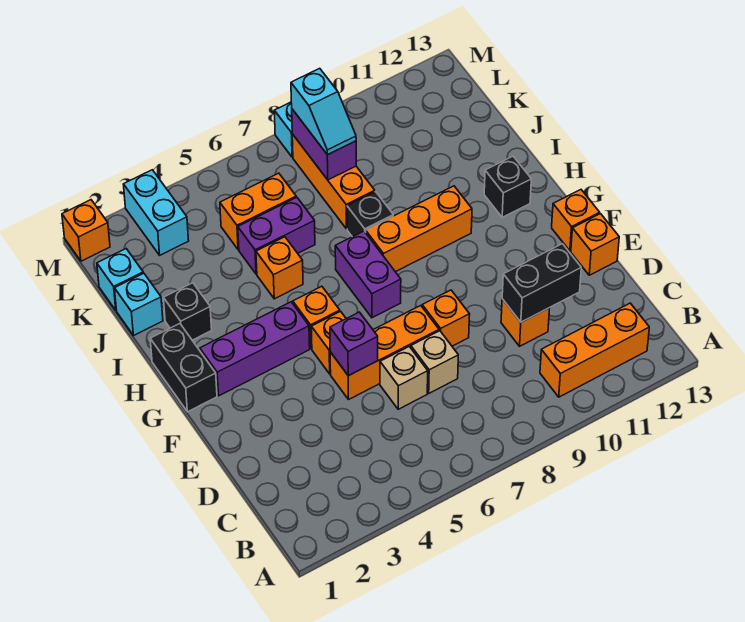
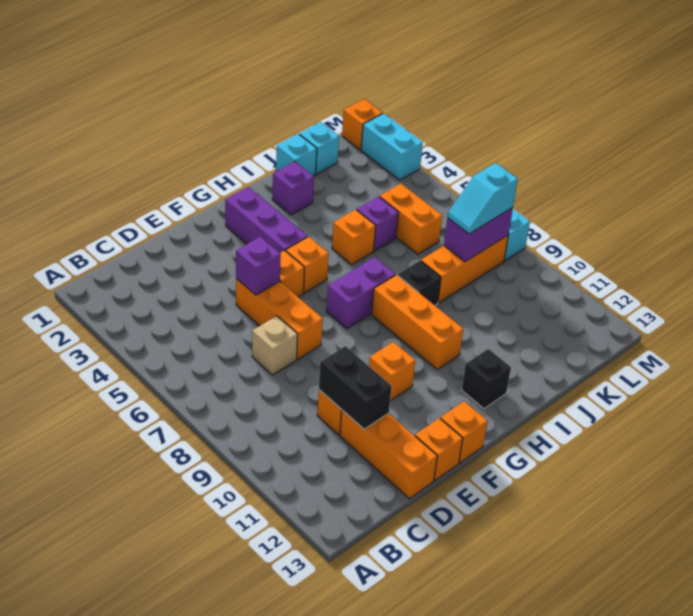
orange 1x3 brick [540,303,649,397] -> orange 1x3 brick moved to [340,410,437,499]
tan 1x1 brick [380,347,428,409] -> none
orange 1x1 brick [422,290,470,346] -> orange 1x1 brick moved to [369,342,415,401]
black 1x2 brick [150,324,217,412] -> none
black 1x1 brick [164,283,212,340] -> purple 1x1 brick [272,162,314,215]
purple 1x2 brick [238,197,315,274] -> purple 1x1 brick [357,196,398,251]
cyan 1x2 brick [123,170,189,255] -> cyan 1x2 brick turned to [361,113,423,180]

